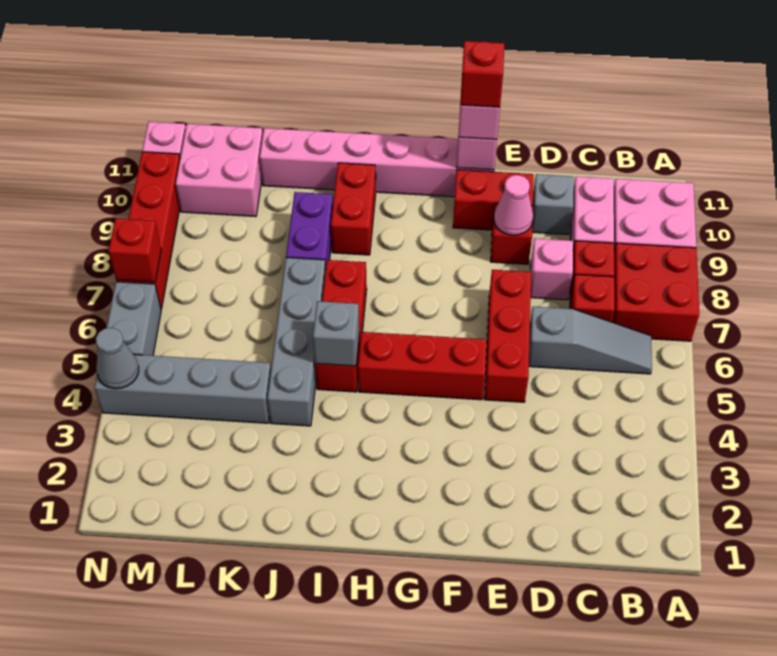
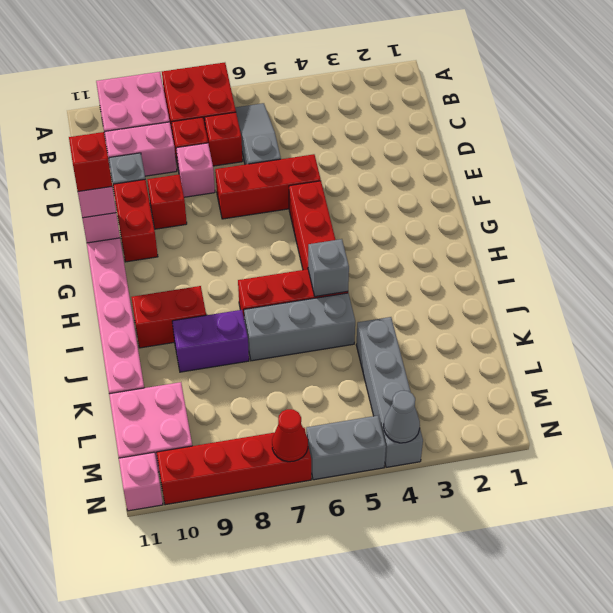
pink 1x1 cone [494,175,533,235] -> none
grey 1x4 brick [267,258,326,426] -> grey 1x3 brick [244,293,355,361]
red 1x1 brick [109,219,161,282] -> red 1x1 cone [272,409,308,462]

